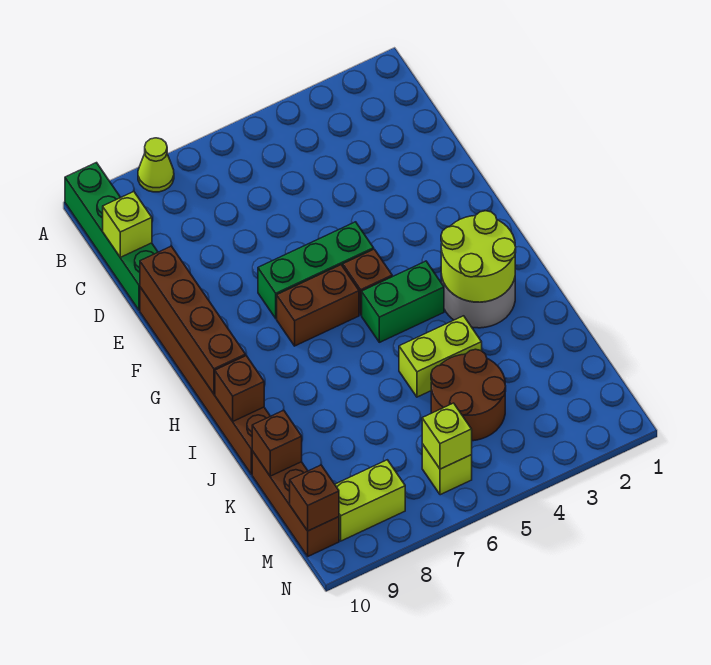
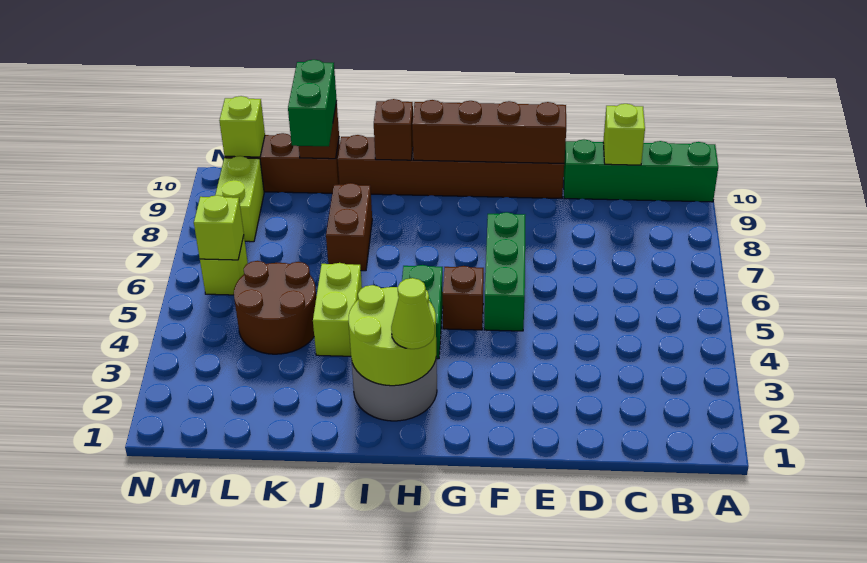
lime 1x1 cone [138,138,174,192] -> lime 1x1 cone moved to [391,278,435,349]
brown 1x2 brick [277,265,359,346] -> brown 1x2 brick moved to [326,183,372,271]
none -> green 1x2 brick [288,60,337,146]
brown 1x1 brick [290,465,339,531] -> lime 1x1 brick [219,96,265,157]

